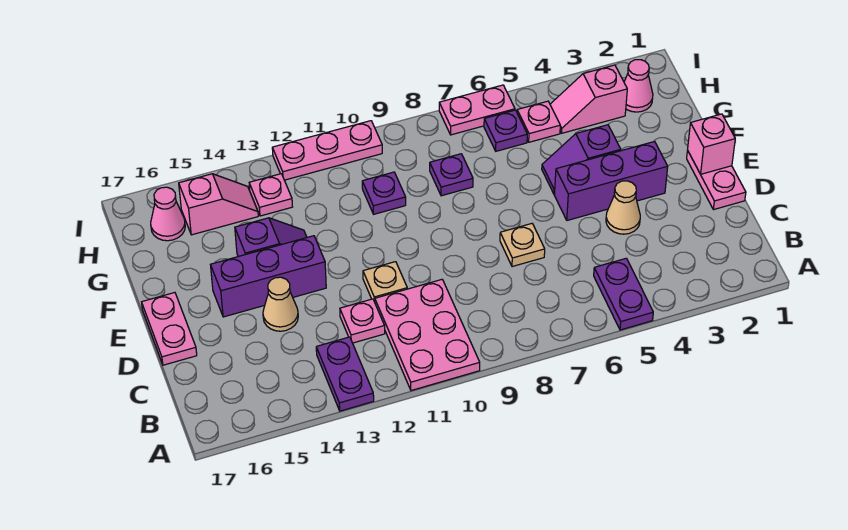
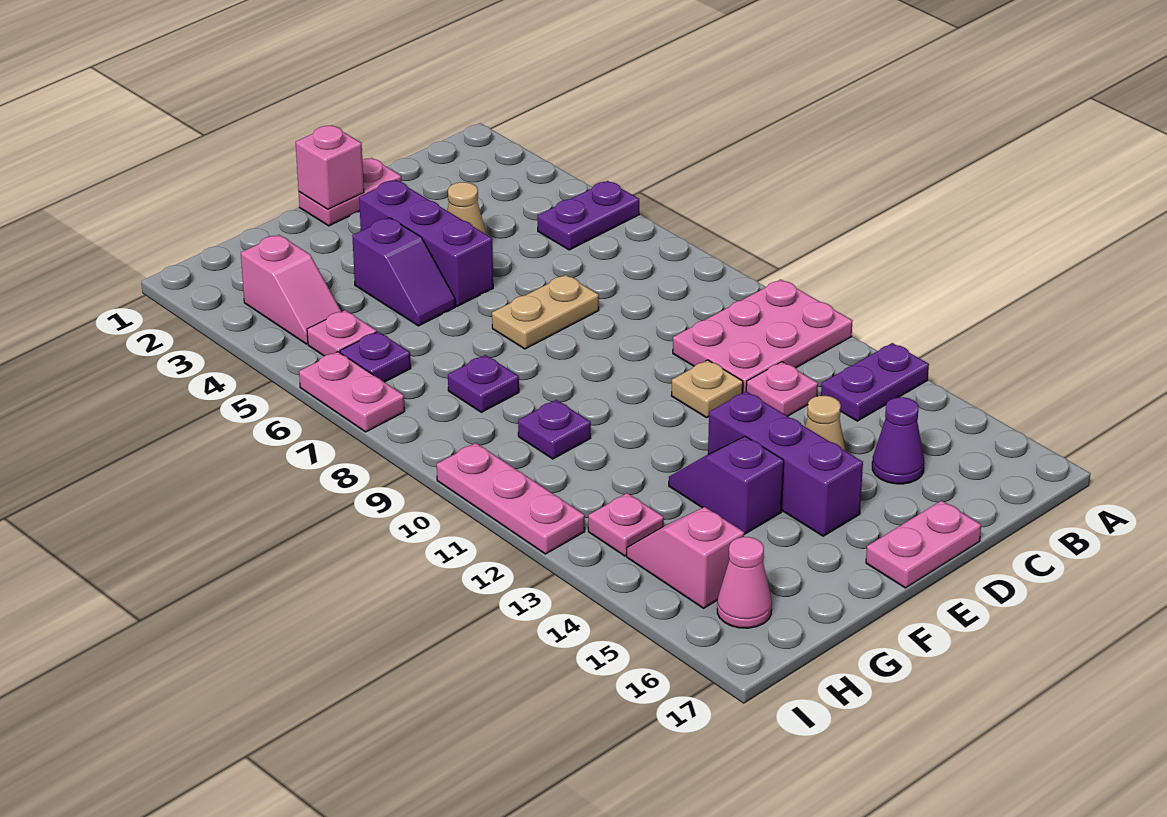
none -> purple 1x1 cone [872,397,924,484]
tan 1x1 plate [500,224,545,267] -> tan 1x2 plate [492,275,599,349]
pink 1x1 cone [624,60,653,112] -> none

